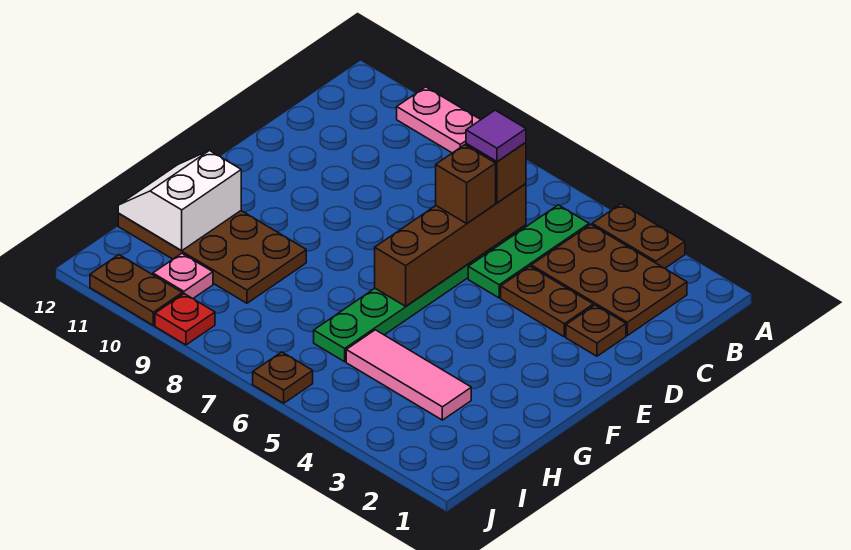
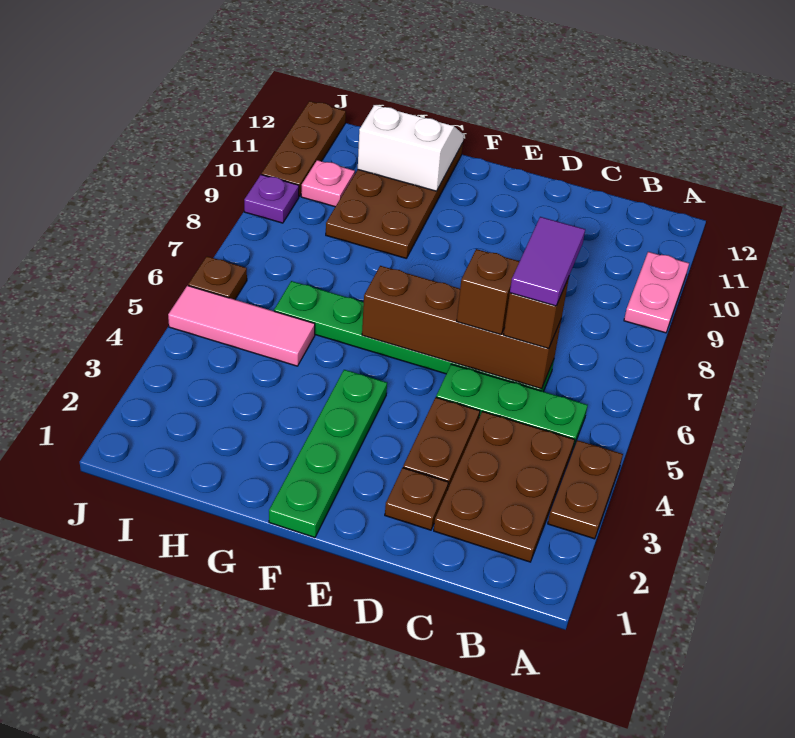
purple 1x1 tile [466,110,526,162] -> purple 1x2 tile [510,217,585,306]
none -> green 1x4 plate [269,370,387,537]
pink 1x3 tile [346,330,471,420] -> pink 1x3 tile turned to [168,286,315,366]
red 1x1 plate [155,294,215,345] -> purple 1x1 plate [244,175,299,223]
brown 1x2 plate [90,255,182,325] -> brown 1x3 plate [262,101,346,197]

